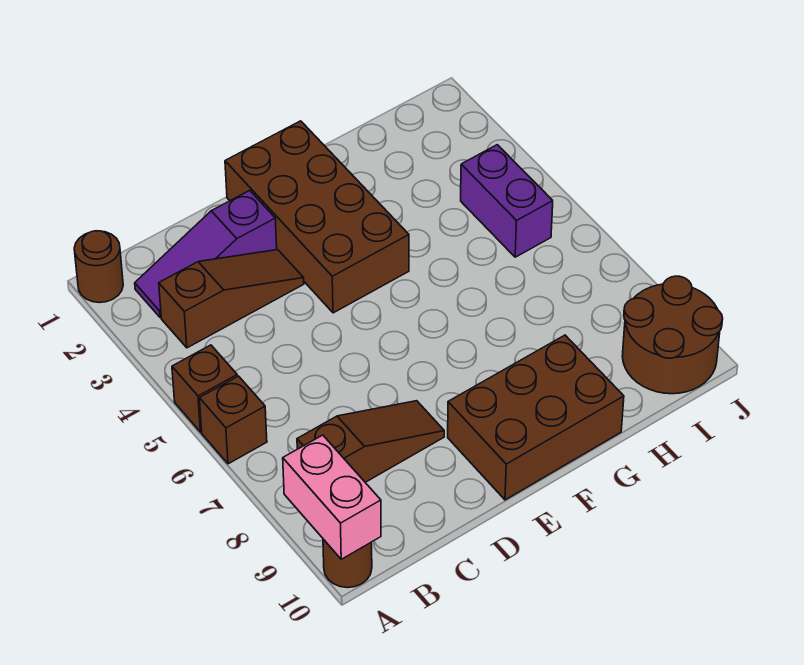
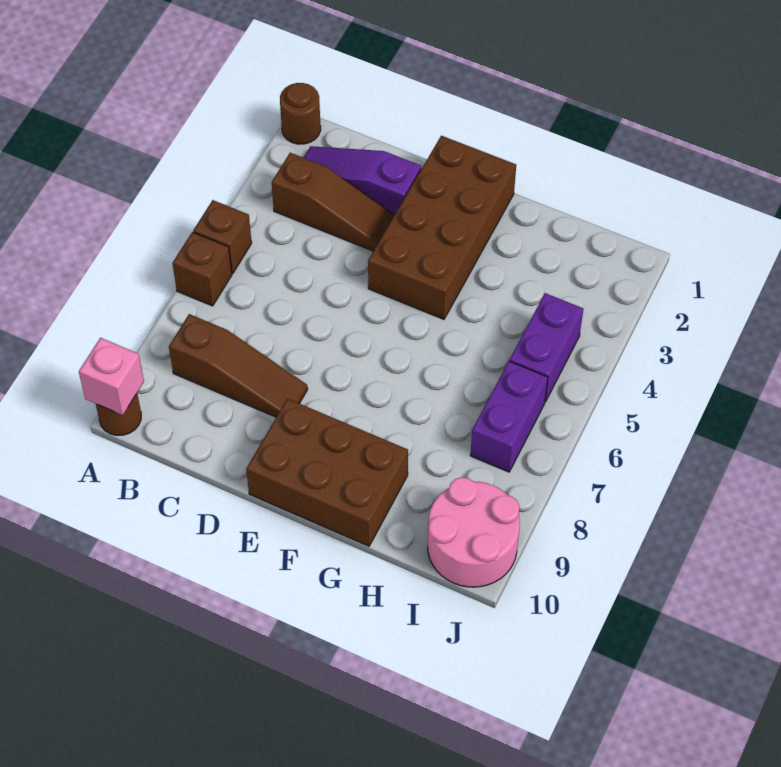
pink 1x2 brick [283,435,381,559] -> pink 1x1 brick [79,338,144,415]
none -> purple 1x2 brick [470,361,548,472]
brown 2x2 round brick [622,276,723,394] -> pink 2x2 round brick [428,477,520,587]

